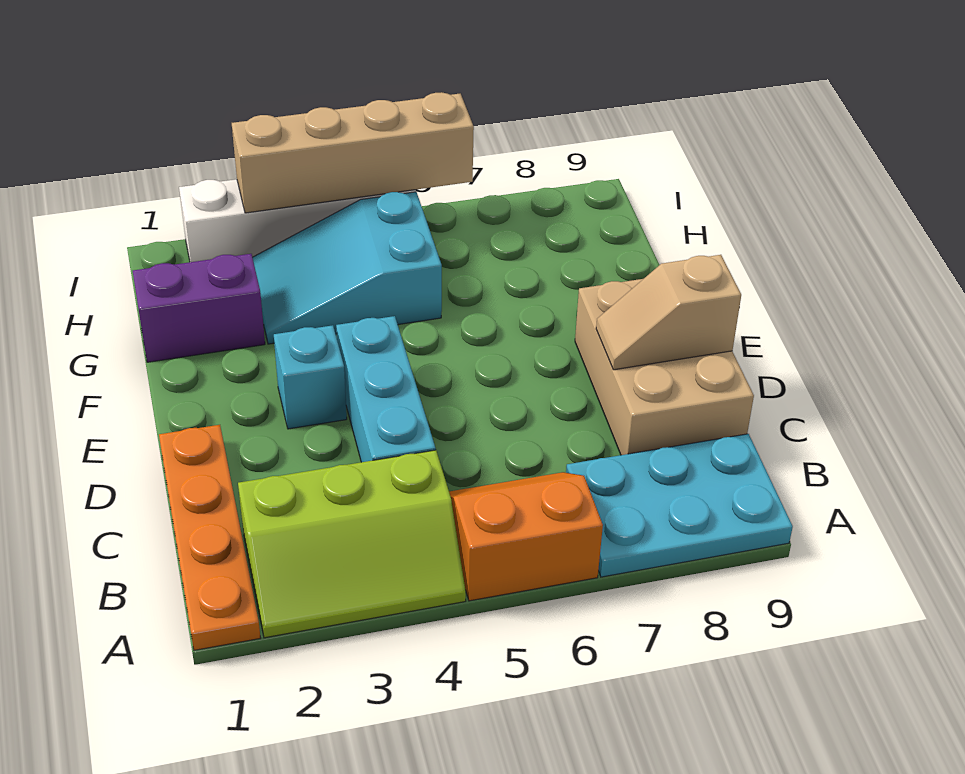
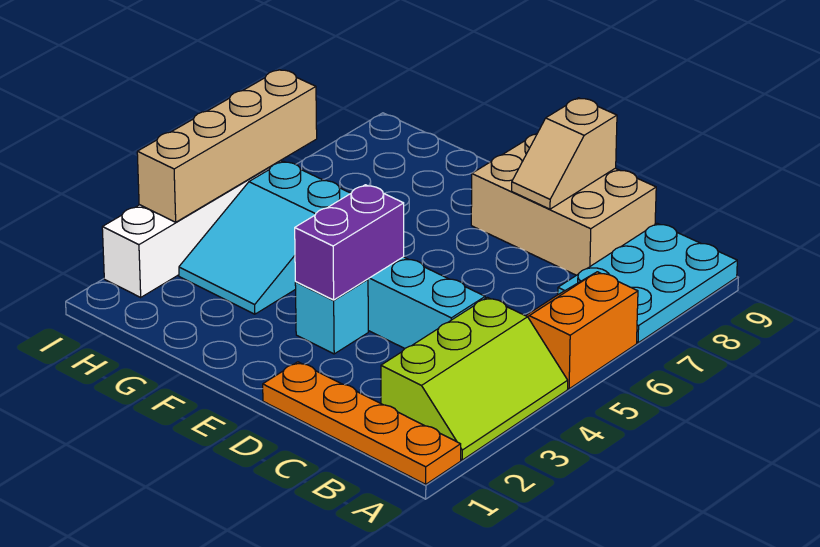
purple 1x2 brick [133,254,265,362] -> purple 1x2 brick moved to [295,185,404,300]

